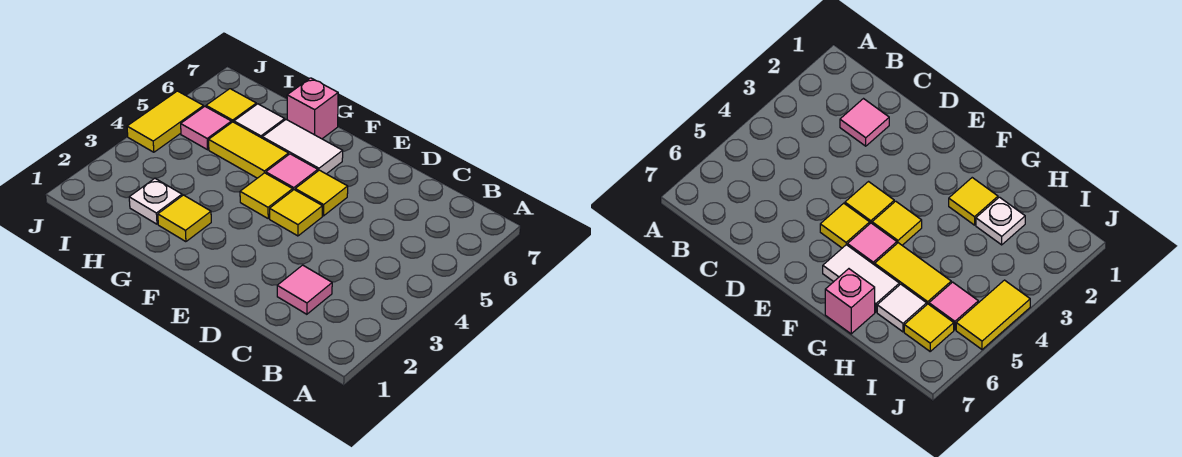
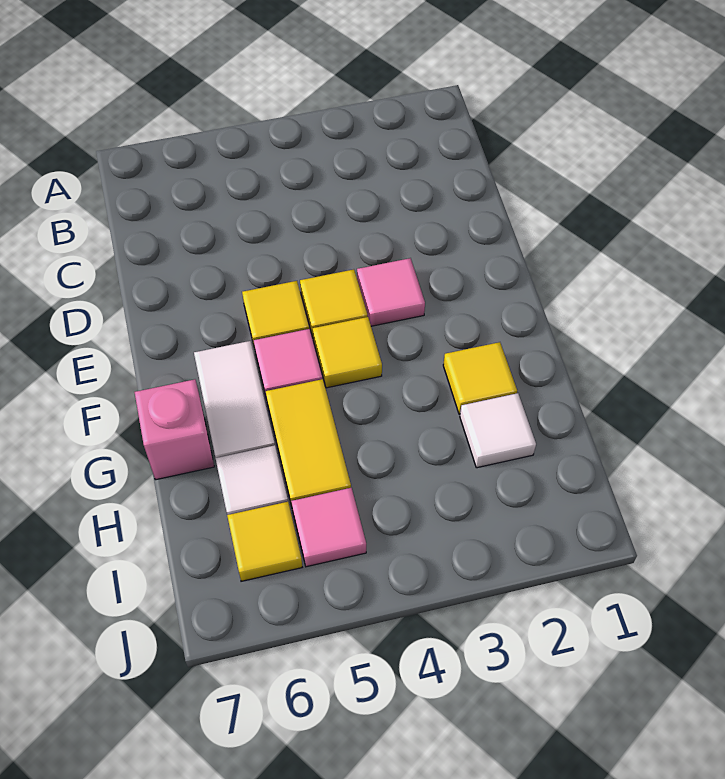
pink 1x1 tile [277,265,332,314] -> pink 1x1 tile moved to [357,258,425,326]
white 1x1 plate [129,179,182,224] -> white 1x1 tile [460,393,536,468]
yellow 1x2 tile [127,91,204,152] -> none

